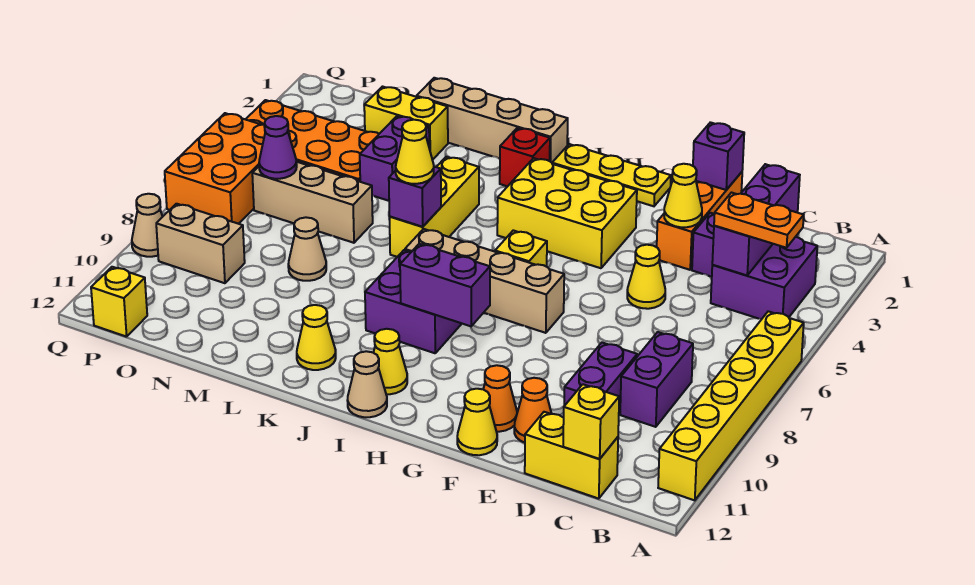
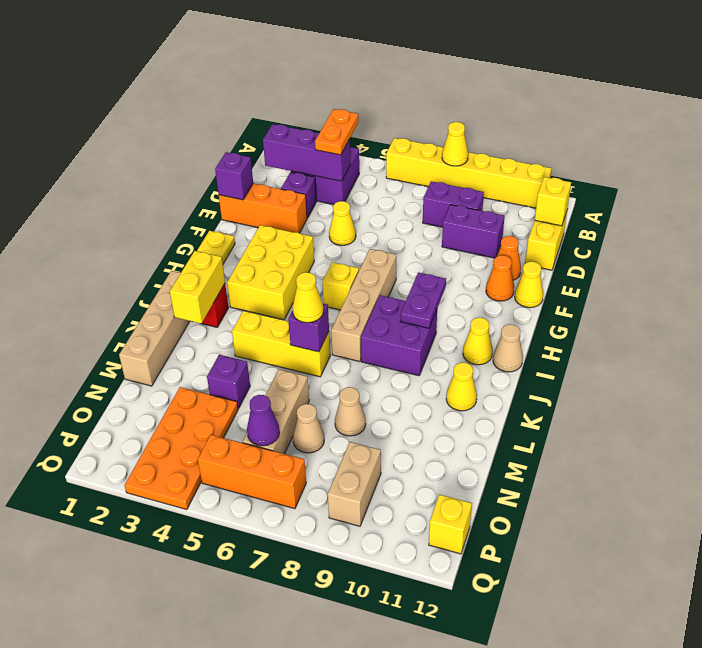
yellow 1x1 cone [664,164,702,227] -> yellow 1x1 cone moved to [442,122,468,166]
purple 1x2 brick [400,244,490,326] -> purple 1x2 plate [400,272,446,328]
yellow 1x2 brick [364,87,448,160] -> yellow 1x2 brick moved to [170,251,225,324]
purple 1x2 brick [360,116,429,201] -> purple 1x1 brick [207,355,250,408]
orange 2x3 brick [165,113,290,224] -> orange 1x3 brick [198,435,306,509]
tan 1x1 cone [132,194,163,257] -> tan 1x1 cone moved to [293,404,324,453]

